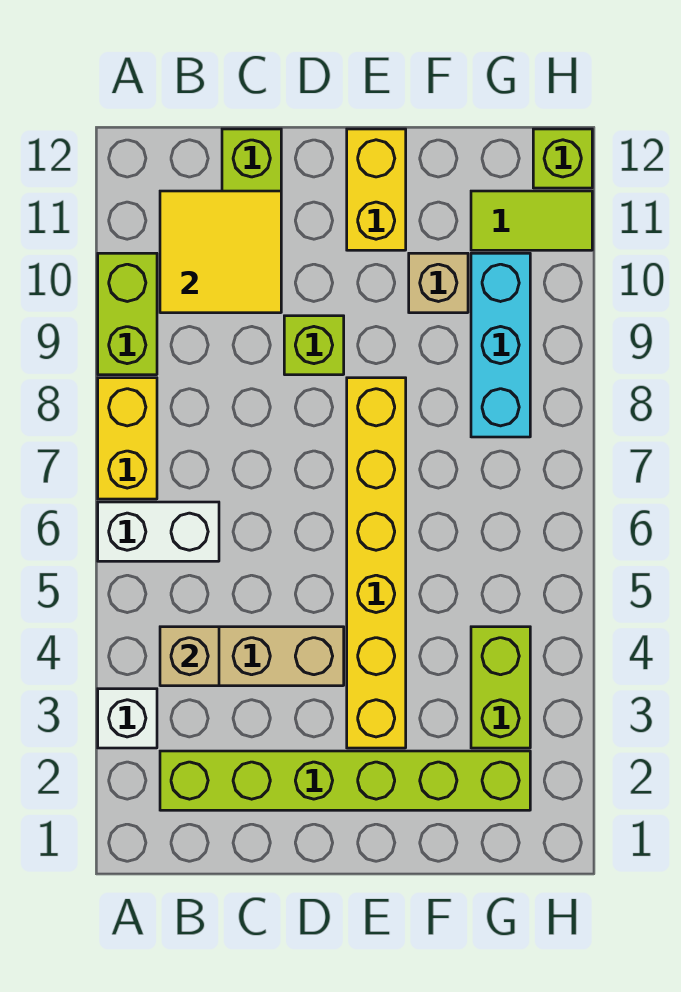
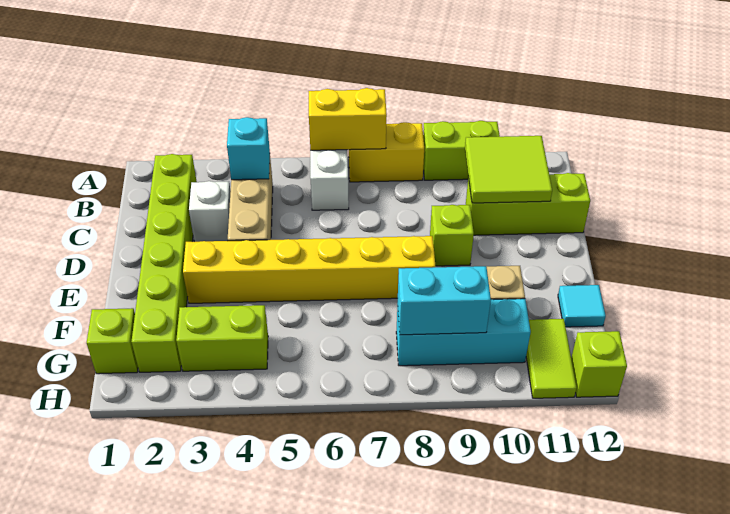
white 1x1 brick [98,689,157,748] -> white 1x1 brick moved to [189,181,231,242]
tan 1x1 brick [160,627,219,686] -> cyan 1x1 brick [227,117,270,180]
yellow 2x2 tile [160,191,281,313] -> lime 2x2 tile [465,136,552,203]
yellow 1x2 brick [347,129,406,250] -> yellow 1x2 brick moved to [309,88,387,150]
none -> cyan 1x1 tile [558,285,606,327]
none -> lime 1x1 brick [87,308,138,374]
none -> cyan 1x2 brick [398,266,491,335]

